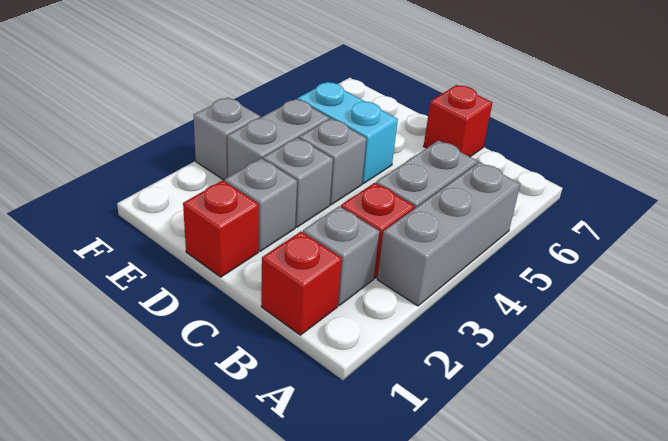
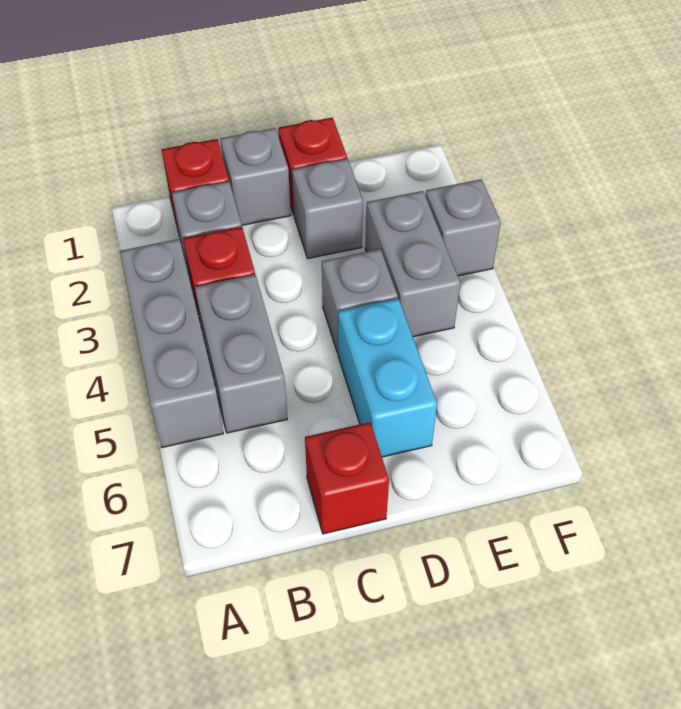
grey 1x1 brick [263,138,333,227] -> grey 1x1 brick moved to [220,128,291,225]
cyan 1x2 brick [297,82,398,184] -> cyan 1x2 brick turned to [338,298,437,457]

